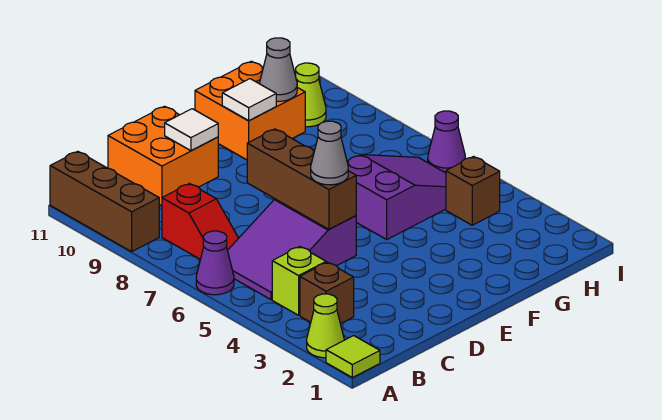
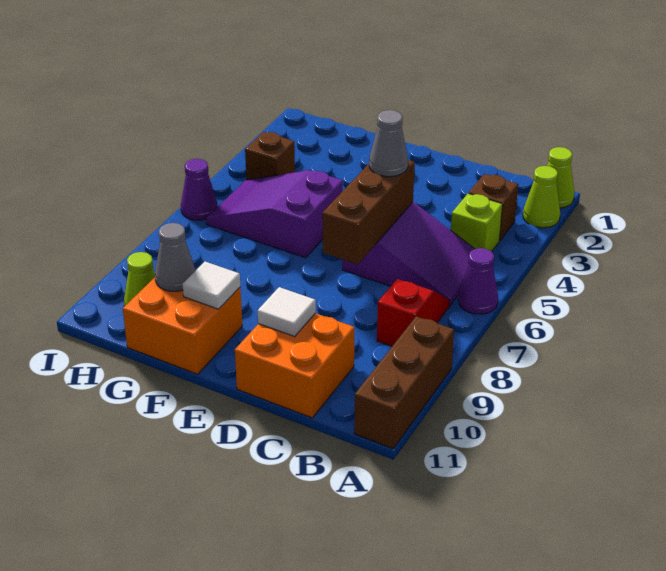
lime 1x1 tile [326,336,380,378] -> lime 1x1 cone [547,147,574,208]

